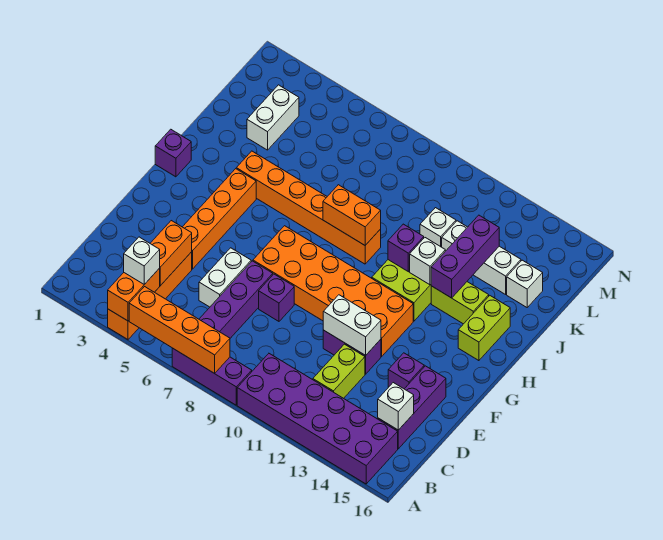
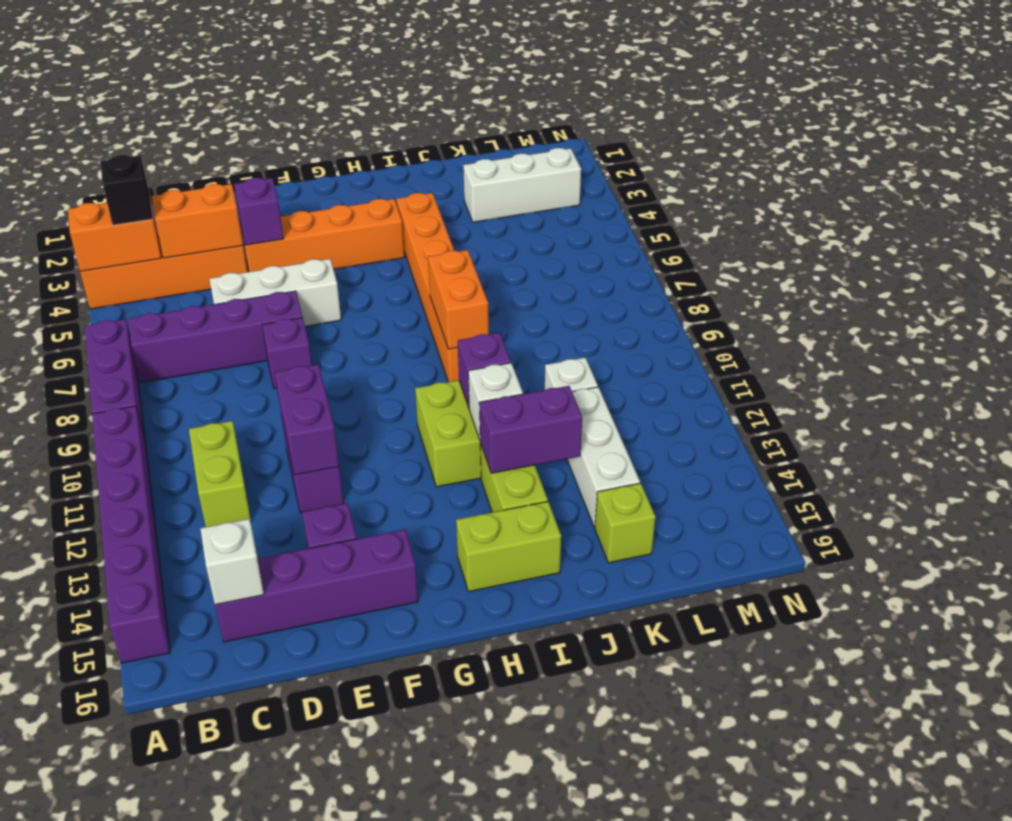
orange 1x4 brick [129,287,230,373] -> none
purple 2x6 brick [237,354,398,484] -> purple 1x6 brick [92,406,170,663]
white 1x1 brick [124,237,160,284] -> black 1x1 brick [100,155,153,225]
lime 1x2 brick [313,344,365,398] -> lime 1x2 brick turned to [189,421,251,527]
purple 1x3 brick [378,366,446,449] -> purple 1x4 brick [215,530,418,642]
white 1x2 brick [199,248,251,307] -> white 1x3 brick [210,259,341,326]
white 1x2 brick [323,295,381,355] -> purple 1x2 brick [275,364,339,475]
orange 2x6 brick [253,226,413,356] -> none
purple 1x1 brick [155,129,191,177] -> purple 1x1 brick moved to [234,178,283,245]
purple 1x3 brick [431,215,499,298] -> purple 1x2 brick [479,386,582,473]
white 1x2 brick [247,85,299,150] -> white 1x3 brick [463,148,581,222]
white 1x1 brick [507,260,543,307] -> lime 1x1 brick [595,483,656,563]

